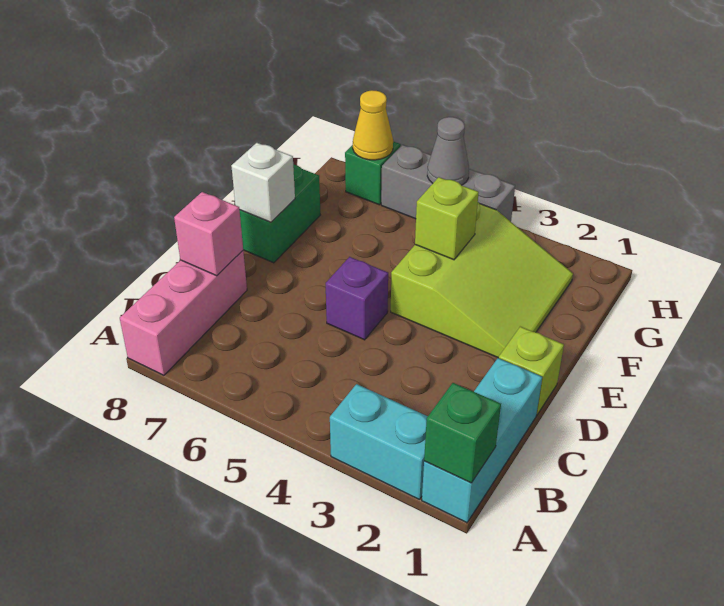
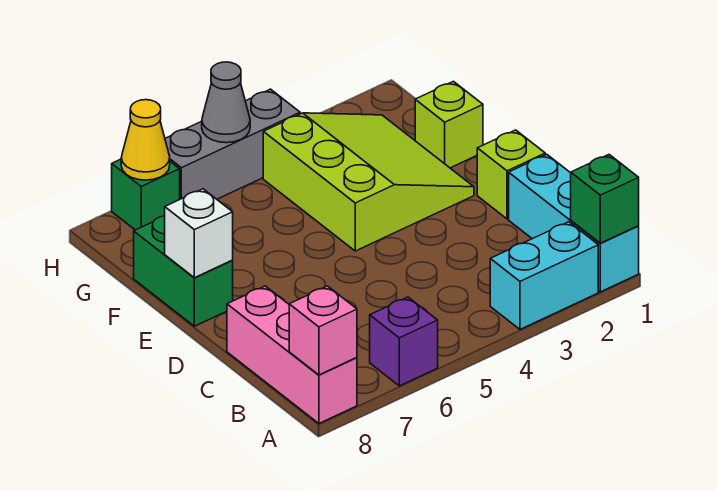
pink 1x1 brick [174,192,243,276] -> pink 1x1 brick moved to [289,286,357,375]
purple 1x1 brick [326,257,388,340] -> purple 1x1 brick moved to [370,297,438,386]
lime 1x1 brick [415,177,479,260] -> lime 1x1 brick moved to [415,81,483,168]

